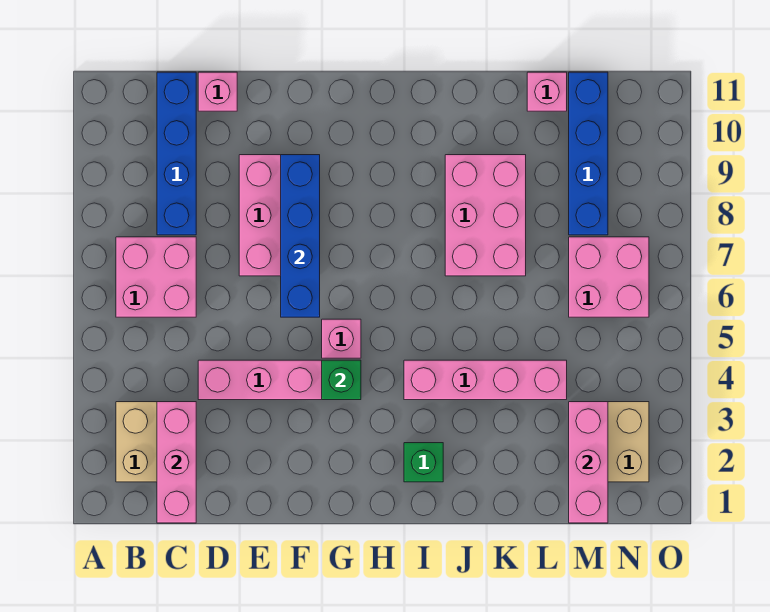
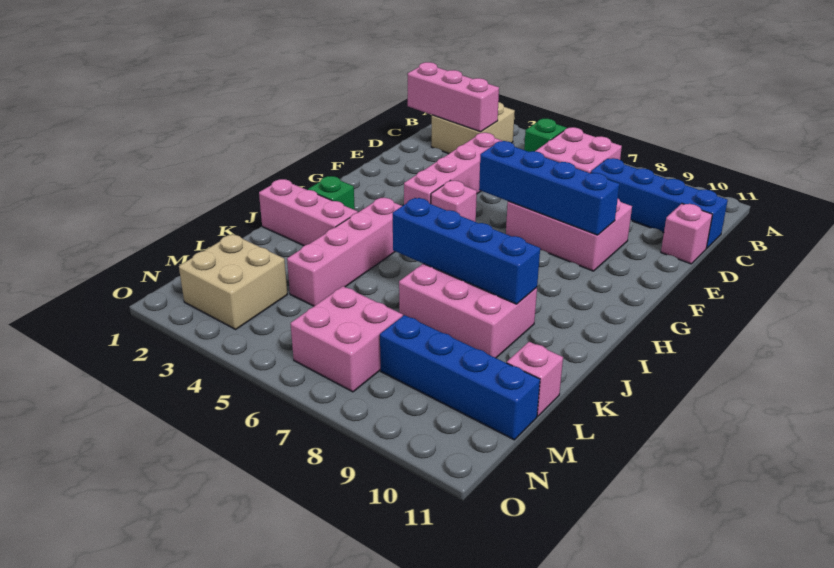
green 1x1 brick [322,360,361,400] -> green 1x1 brick moved to [524,119,567,152]
none -> blue 1x4 brick [393,198,540,304]
pink 1x3 brick [569,402,608,523] -> pink 1x3 brick moved to [259,179,358,246]

